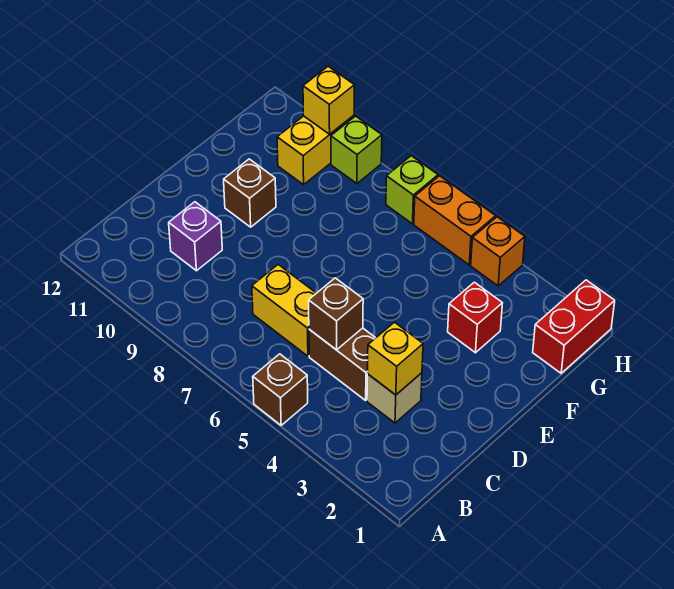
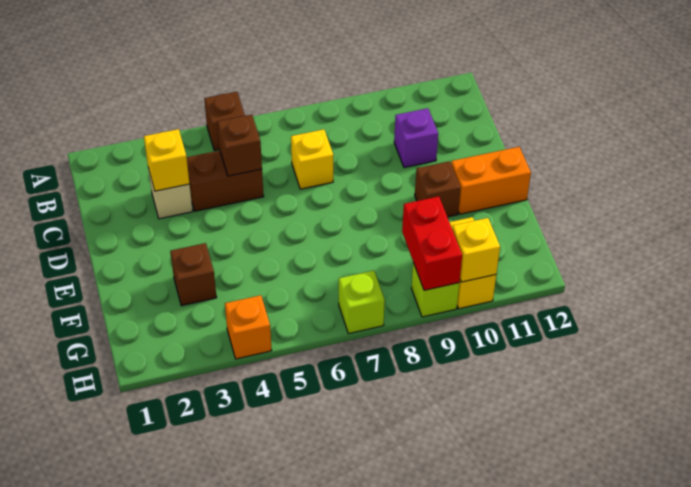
yellow 1x2 brick [252,265,316,356] -> yellow 1x1 brick [291,129,333,189]
red 1x1 brick [448,282,502,353] -> brown 1x1 brick [170,243,217,306]
red 1x2 brick [533,280,615,373] -> red 1x2 brick moved to [402,196,462,290]
orange 1x2 brick [414,176,496,265] -> orange 1x2 brick moved to [451,147,531,214]

